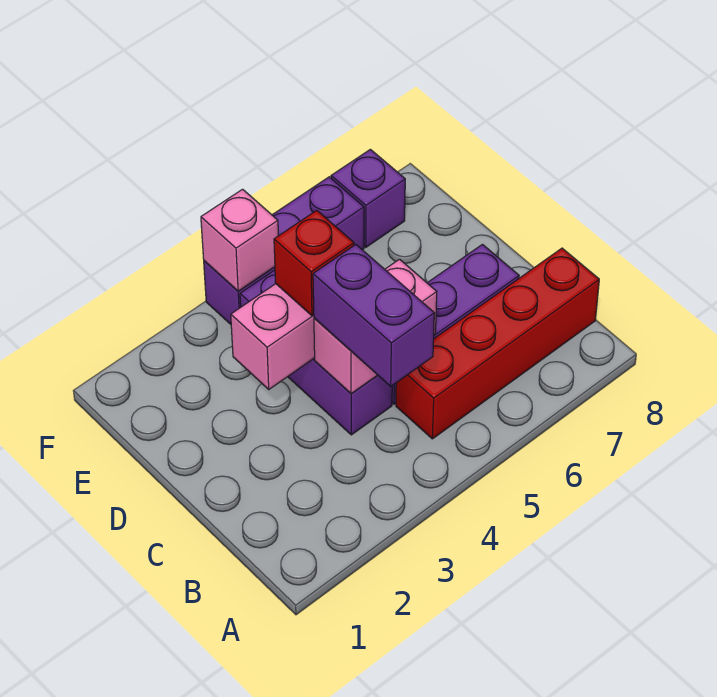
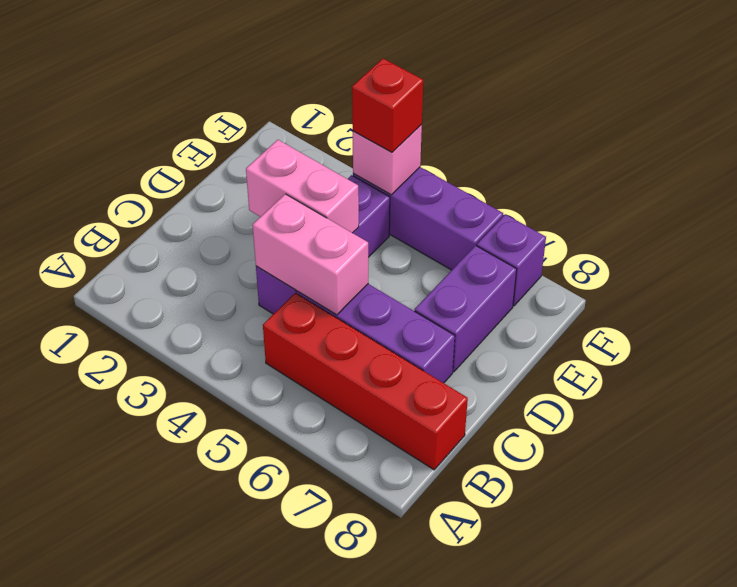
purple 1x2 brick [313,245,434,386] -> purple 1x2 brick moved to [415,246,517,372]
red 1x1 brick [274,210,354,316] -> red 1x1 brick moved to [352,59,423,152]

